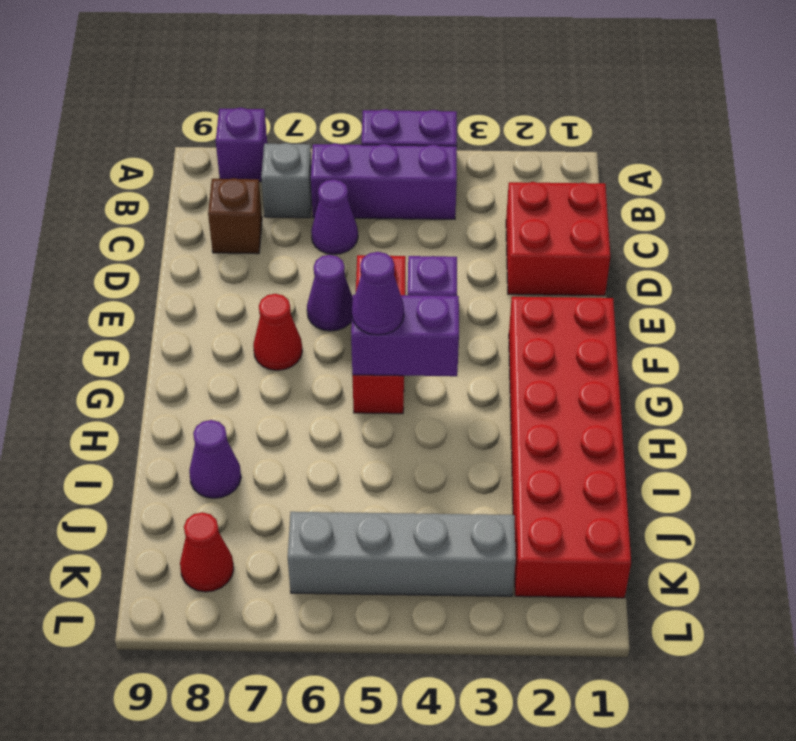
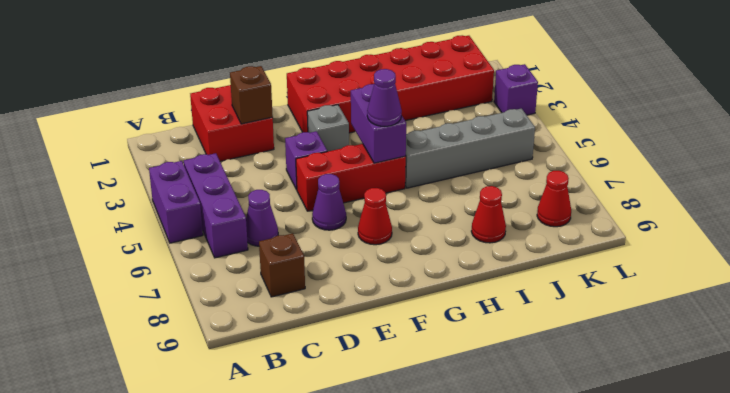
purple 1x1 brick [216,108,267,182] -> purple 1x1 brick moved to [494,64,538,115]
grey 1x1 brick [261,143,312,218] -> grey 1x1 brick moved to [307,105,349,152]
none -> brown 1x1 brick [230,66,273,124]
purple 1x1 cone [189,420,241,498] -> red 1x1 cone [471,186,506,243]
grey 1x4 brick [288,512,516,596] -> grey 1x4 brick turned to [405,109,535,188]

